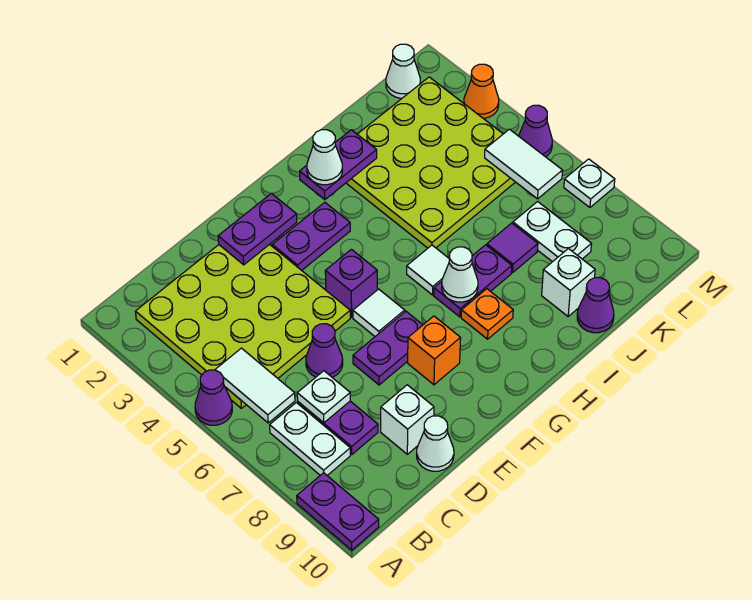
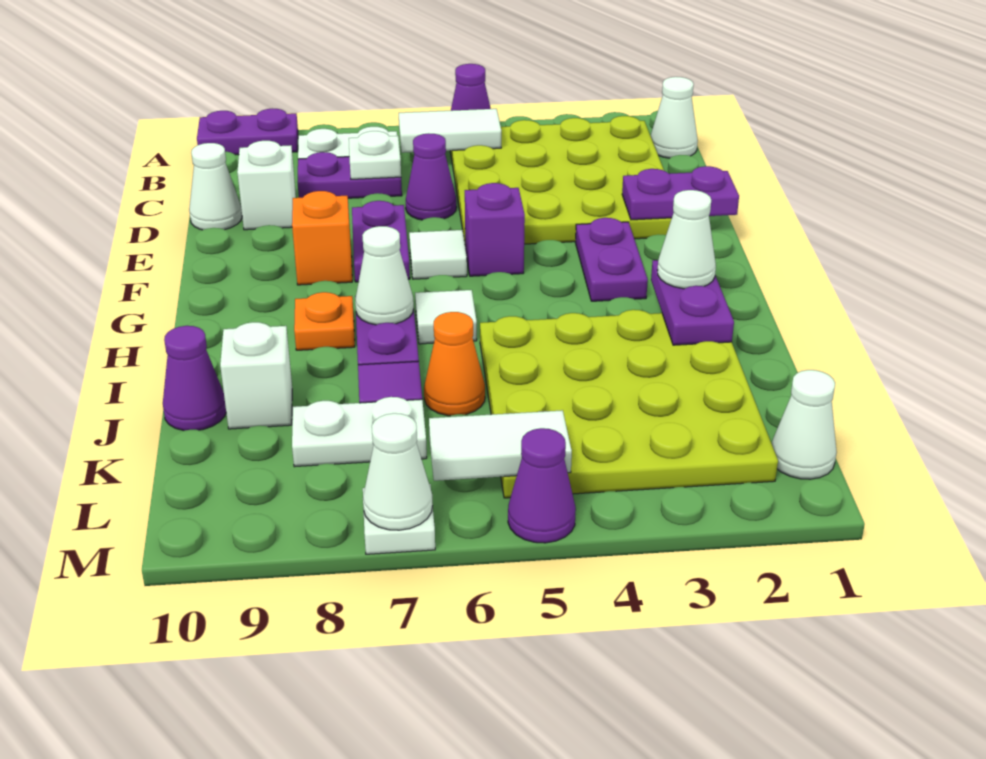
none -> white 1x1 cone [650,77,698,158]
purple 1x2 plate [218,194,297,265] -> purple 1x2 plate turned to [622,166,739,220]
orange 1x1 cone [464,64,499,119] -> orange 1x1 cone moved to [424,312,485,416]
none -> white 1x1 cone [363,413,433,530]

